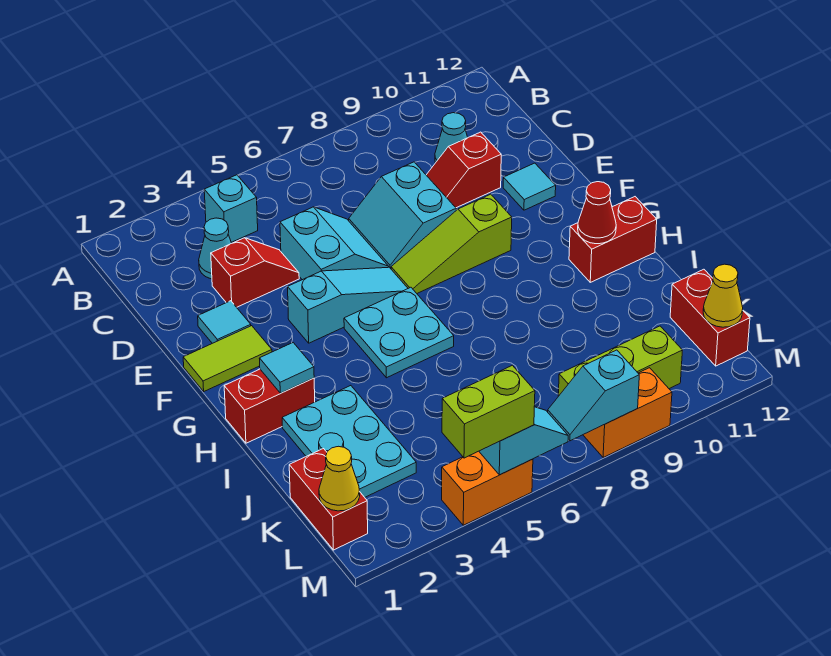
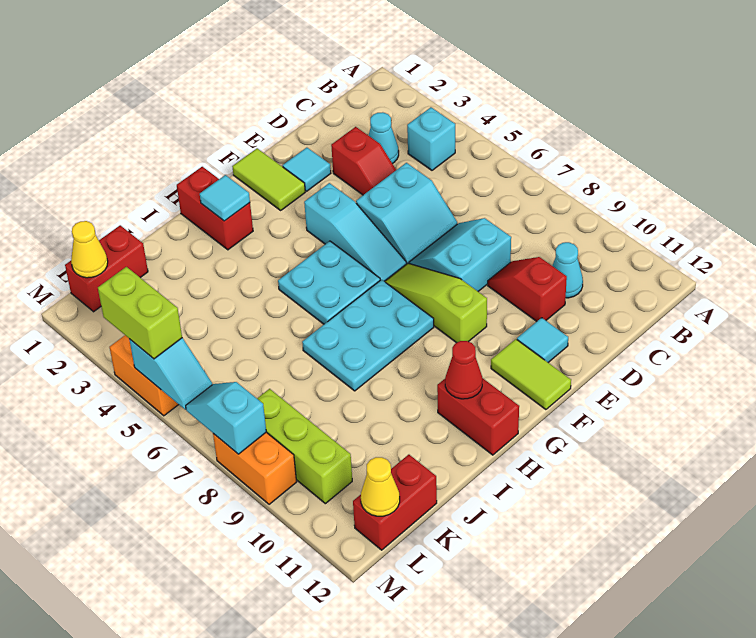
none -> lime 1x2 tile [491,339,571,410]
cyan 2x3 plate [282,386,416,497] -> cyan 2x3 plate moved to [302,280,434,391]

